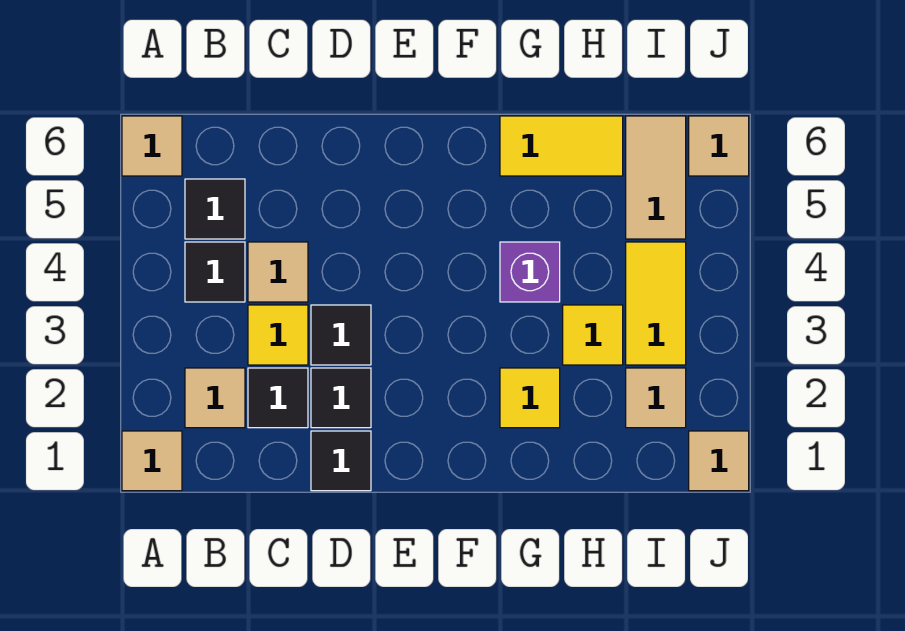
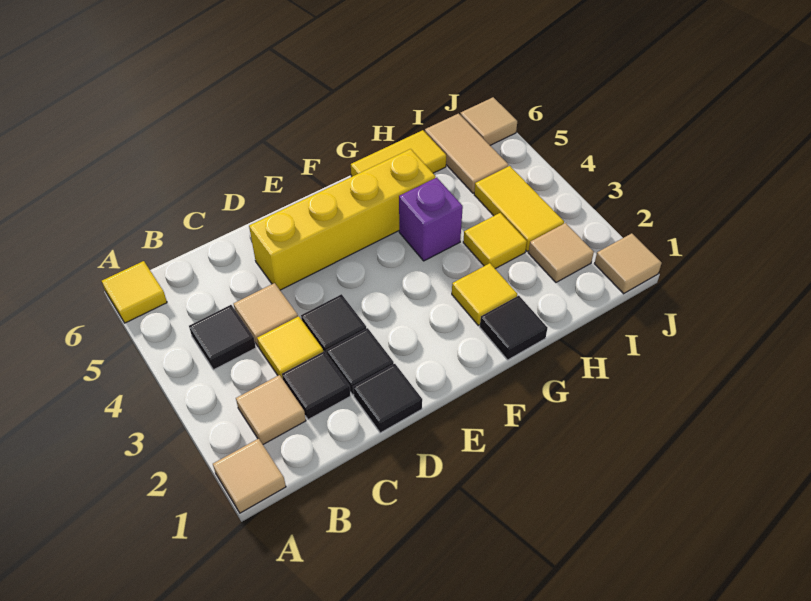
tan 1x1 tile [122,116,182,176] -> yellow 1x1 tile [102,261,167,323]
black 1x1 tile [185,179,245,239] -> black 1x1 tile moved to [480,296,547,360]
none -> yellow 1x4 brick [249,149,436,290]

